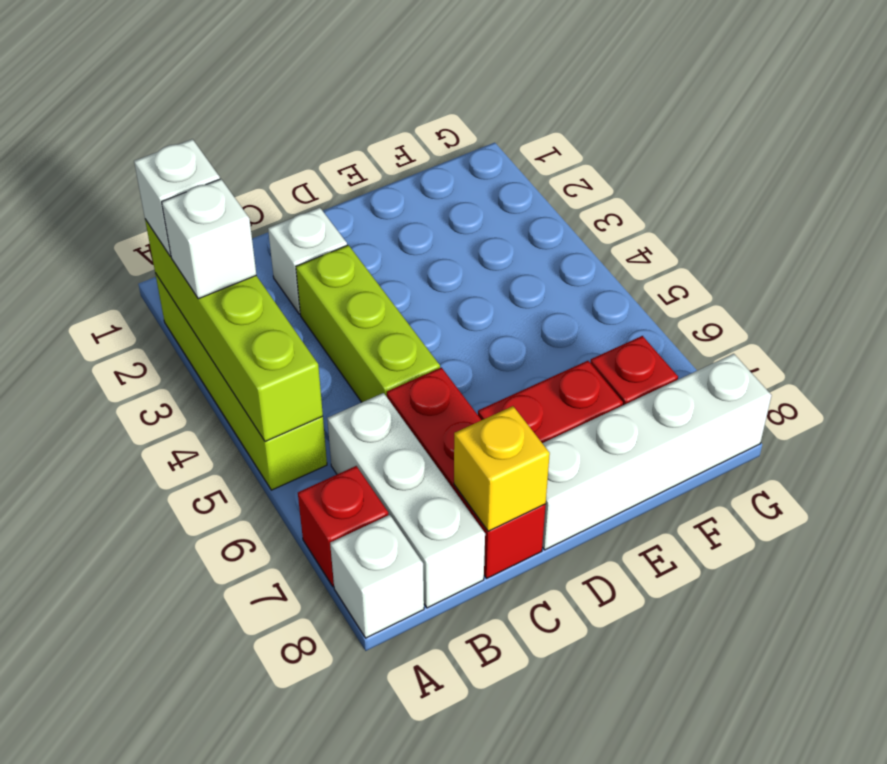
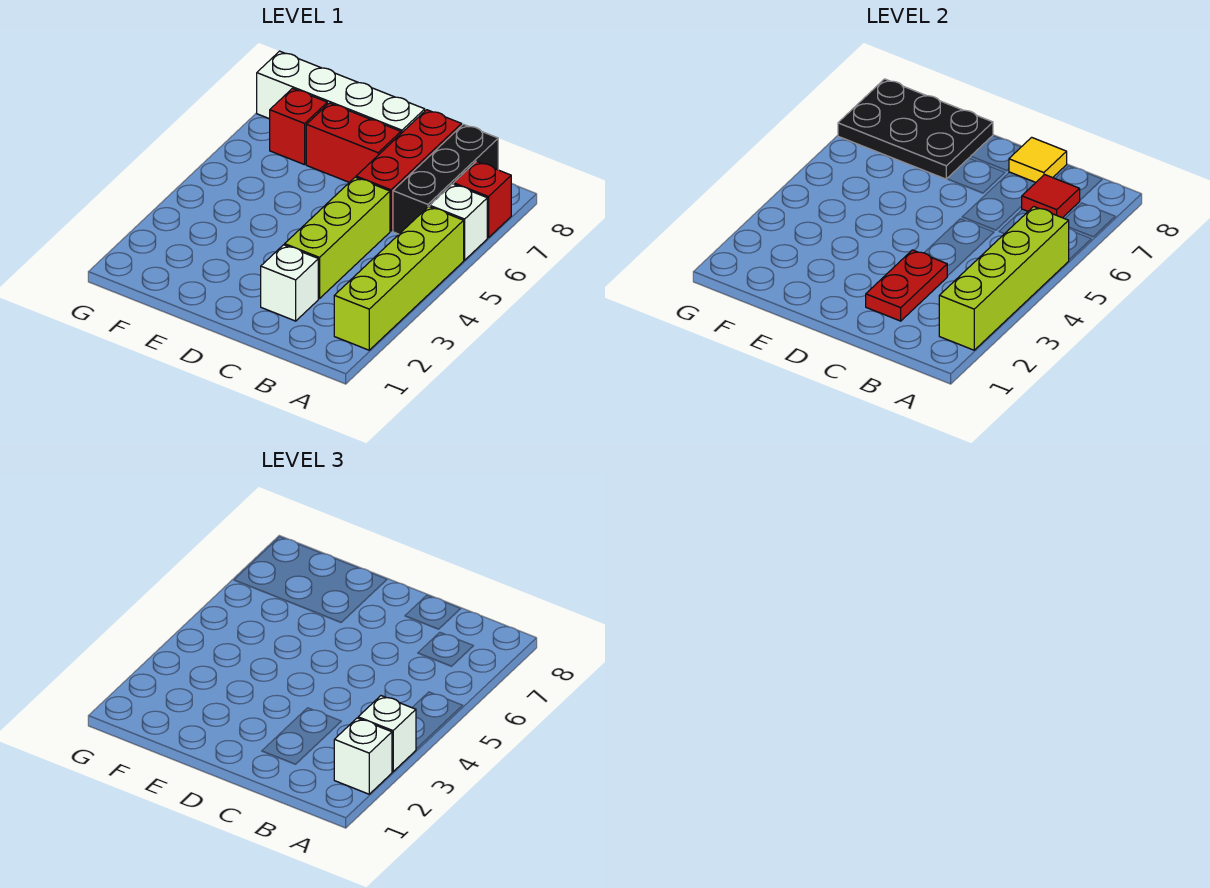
white 1x1 brick [330,515,424,638] -> white 1x1 brick moved to [430,184,487,260]
white 1x3 brick [327,393,485,608] -> black 1x3 brick [393,124,498,234]
none -> red 1x1 tile [1022,175,1080,218]
none -> red 1x2 plate [866,250,947,321]
yellow 1x1 brick [454,406,550,531] -> yellow 1x1 tile [1009,137,1067,182]
none -> black 2x3 plate [838,79,993,179]

